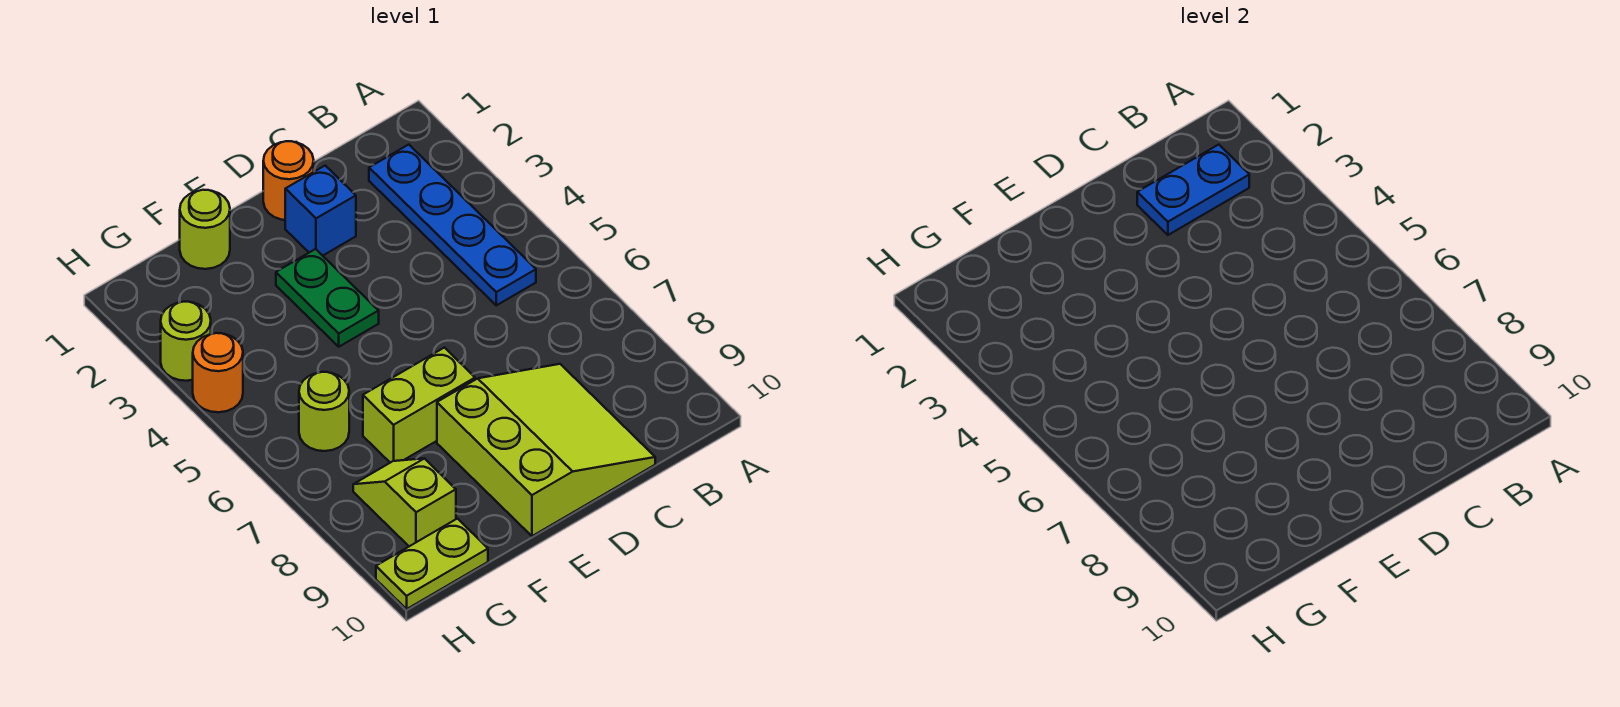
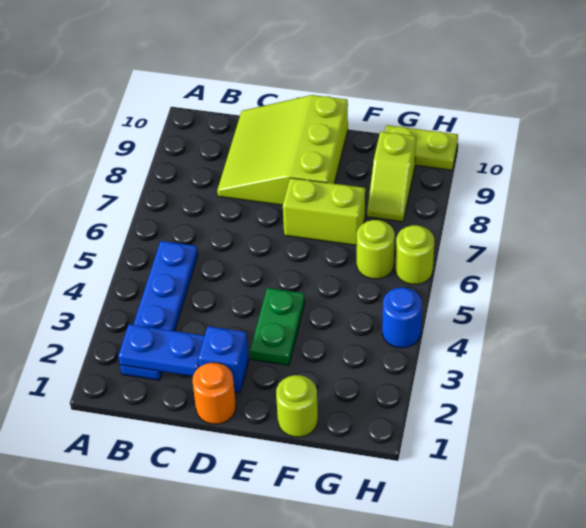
lime 1x1 round brick [161,302,211,381] -> lime 1x1 round brick moved to [396,225,434,284]
orange 1x1 round brick [193,333,243,412] -> blue 1x1 round brick [382,288,422,348]

